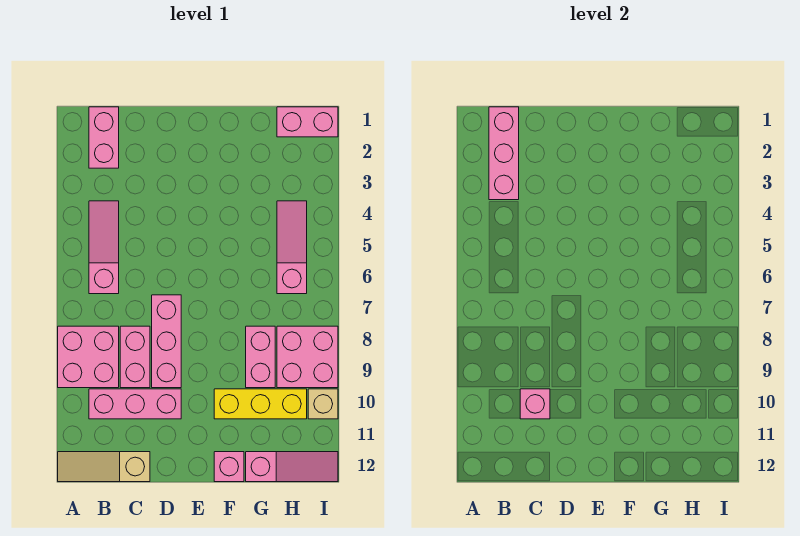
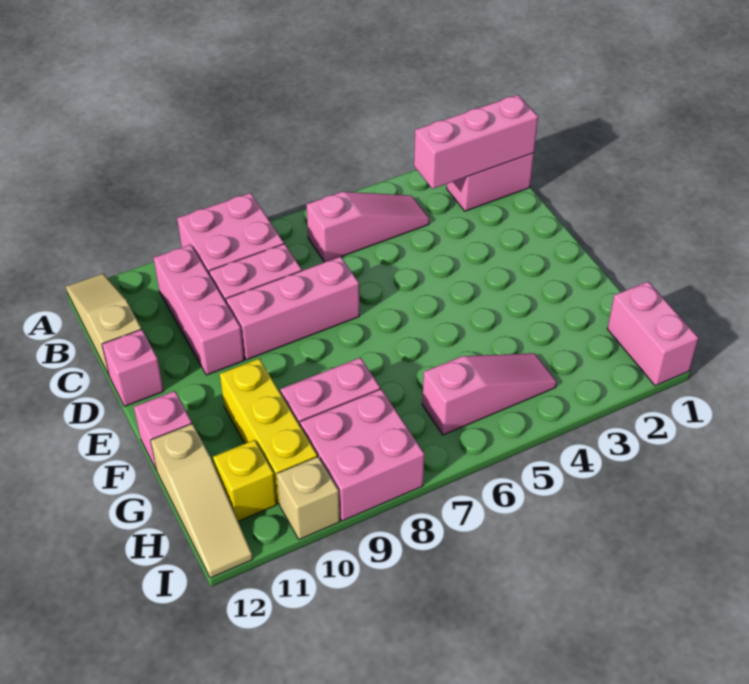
pink 1x1 brick [520,389,550,419] -> pink 1x1 brick moved to [102,329,164,406]
pink 1x3 slope [246,452,338,482] -> tan 1x3 slope [151,424,253,578]
none -> yellow 1x1 brick [213,440,277,521]

